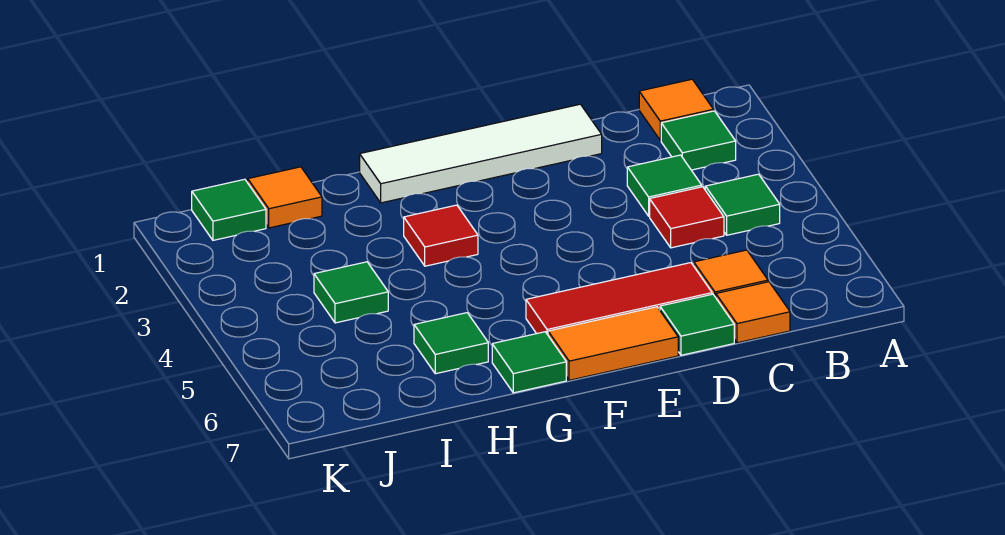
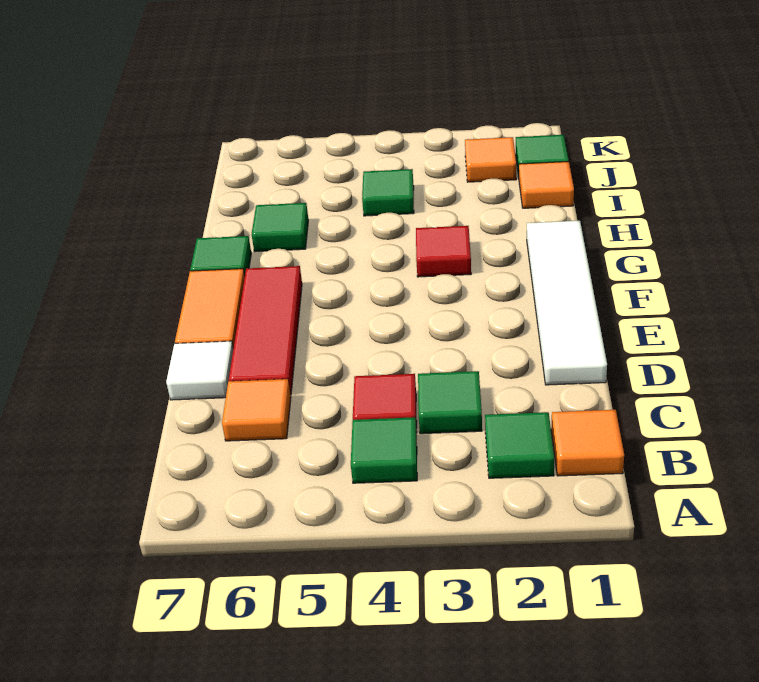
orange 1x1 tile [716,282,790,343] -> orange 1x1 tile moved to [465,137,516,182]
green 1x1 tile [660,294,734,355] -> white 1x1 tile [166,341,233,400]

